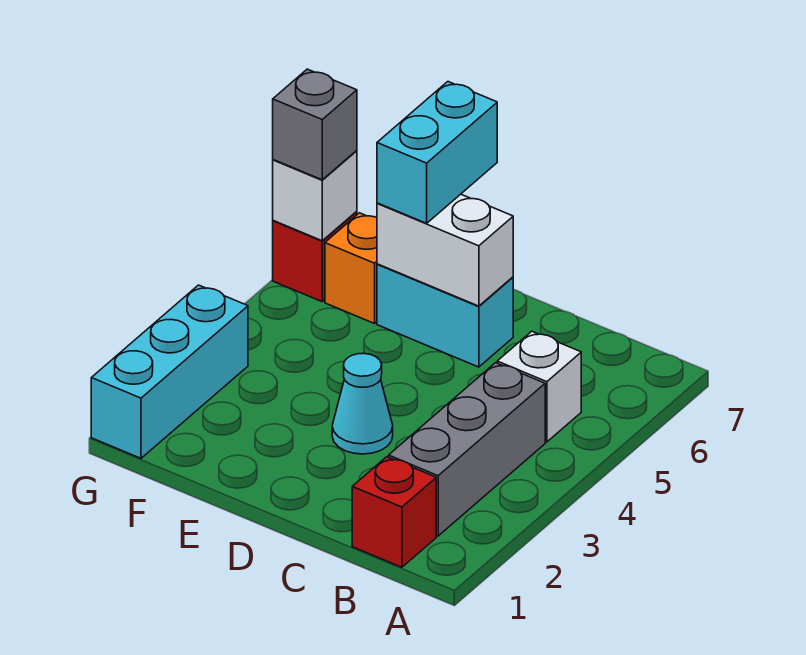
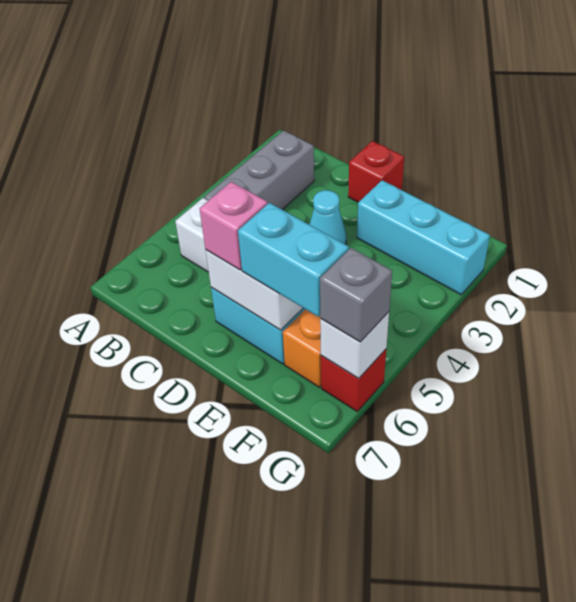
red 1x1 brick [352,457,436,567] -> red 1x1 brick moved to [348,141,404,202]
none -> pink 1x1 brick [200,182,268,270]
cyan 1x2 brick [377,82,497,223] -> cyan 1x2 brick turned to [238,203,349,317]
cyan 1x3 brick [91,285,248,458] -> cyan 1x3 brick turned to [357,180,490,295]

